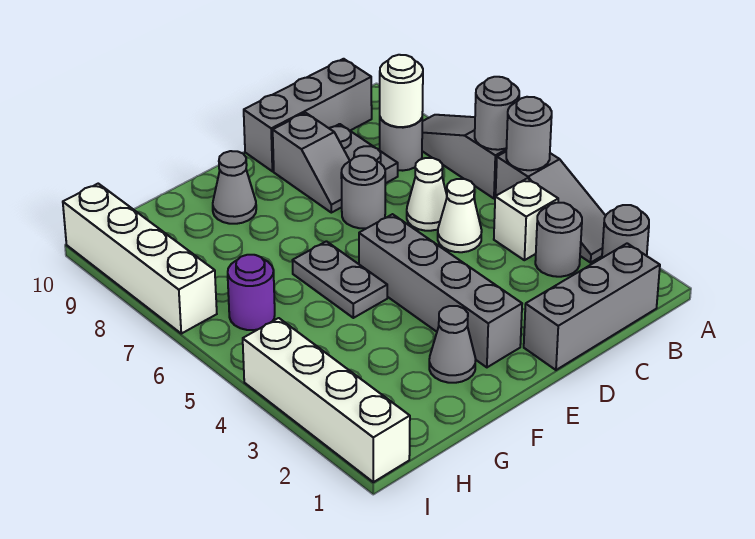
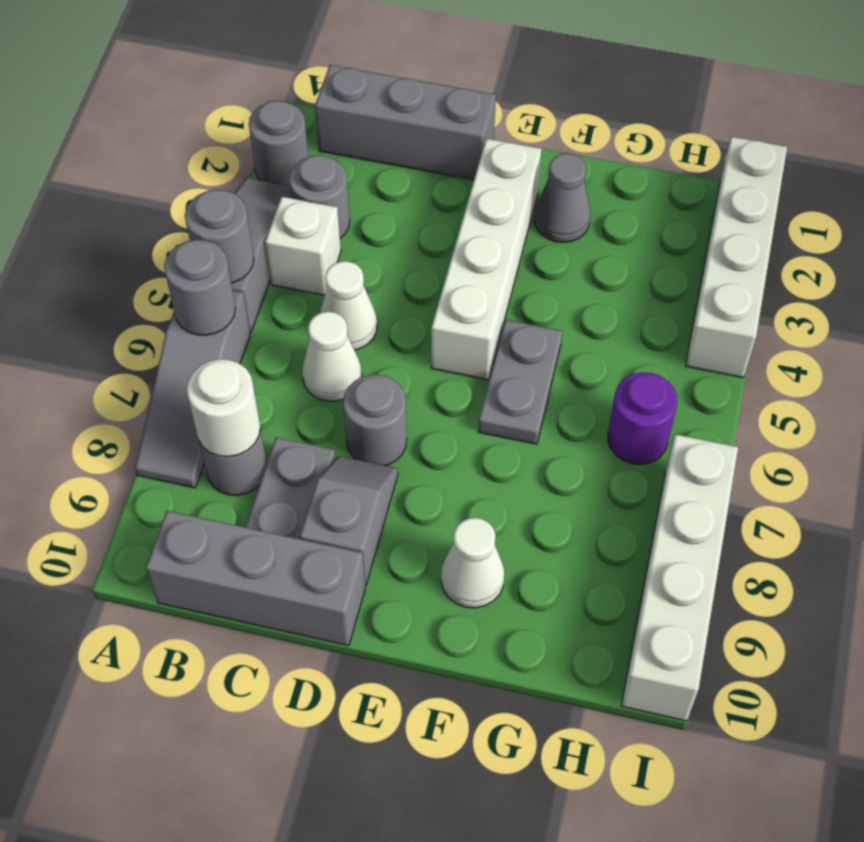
grey 1x4 brick [359,214,522,367] -> white 1x4 brick [431,139,541,380]
grey 1x1 cone [213,151,256,224] -> white 1x1 cone [441,518,505,608]

